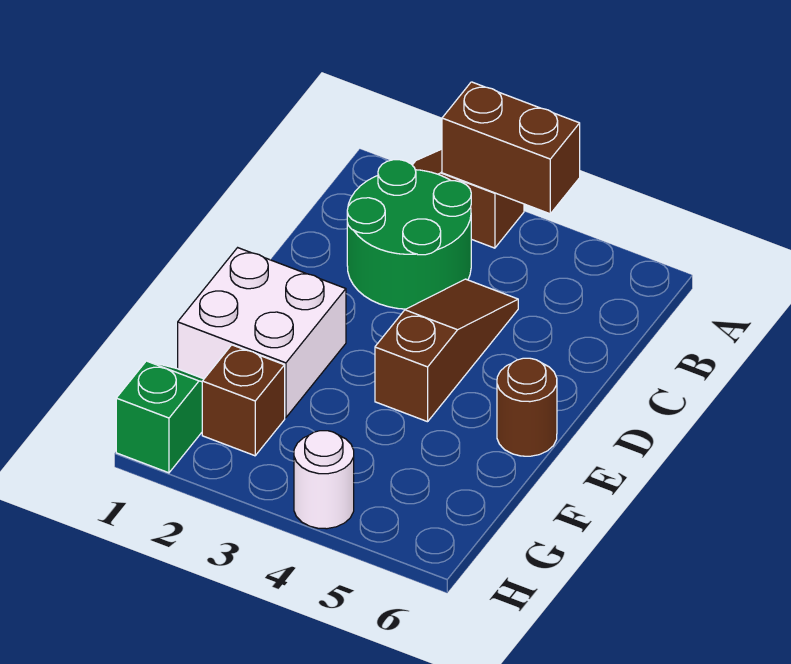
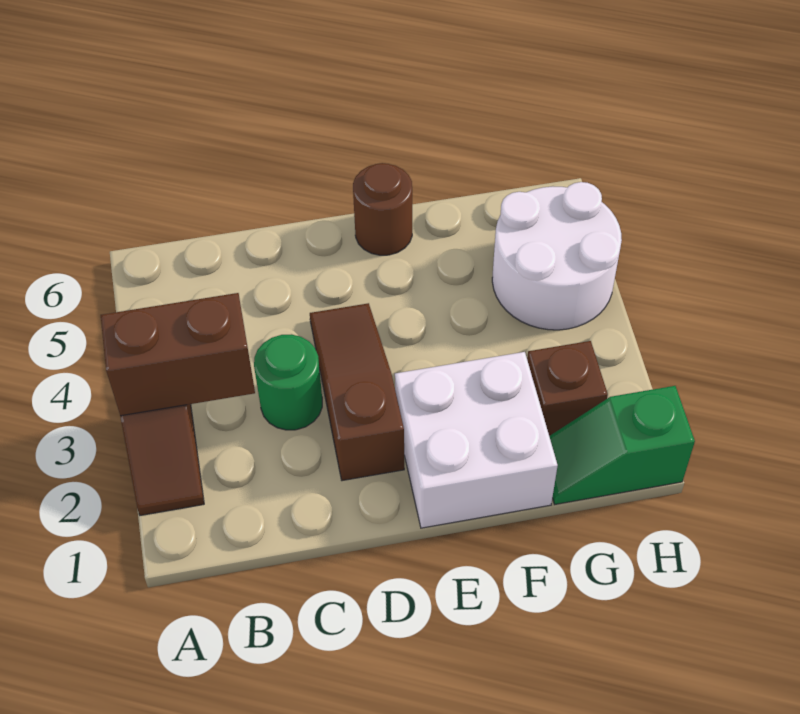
brown 1x2 brick [442,82,580,214] -> brown 1x2 brick turned to [101,293,255,416]
green 2x2 round brick [347,160,471,309] -> green 1x1 round brick [254,334,322,430]
brown 1x3 slope [375,279,518,422] -> brown 1x3 slope turned to [310,303,404,481]
white 1x1 round brick [294,431,354,529] -> white 2x2 round brick [492,182,622,330]

